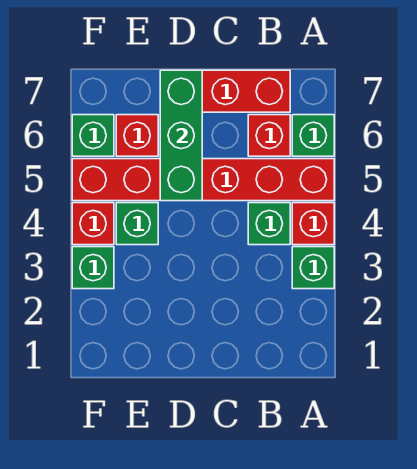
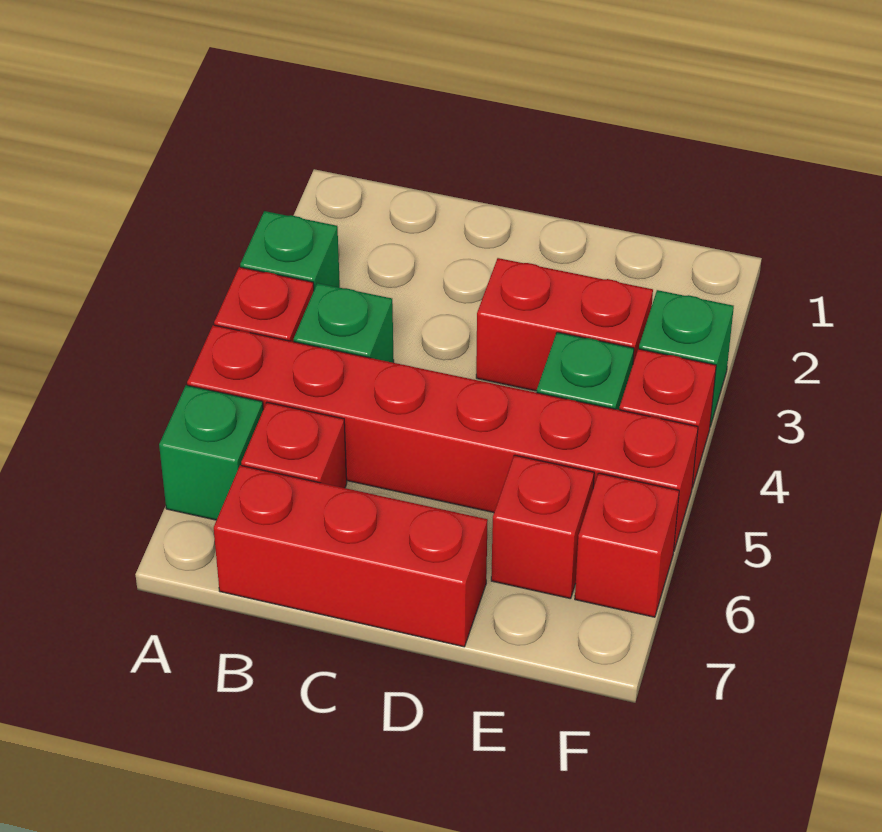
none -> red 1x2 brick [476,258,653,391]
green 1x3 brick [160,70,202,201] -> none
green 1x1 brick [72,115,114,156] -> red 1x1 brick [575,473,679,617]

